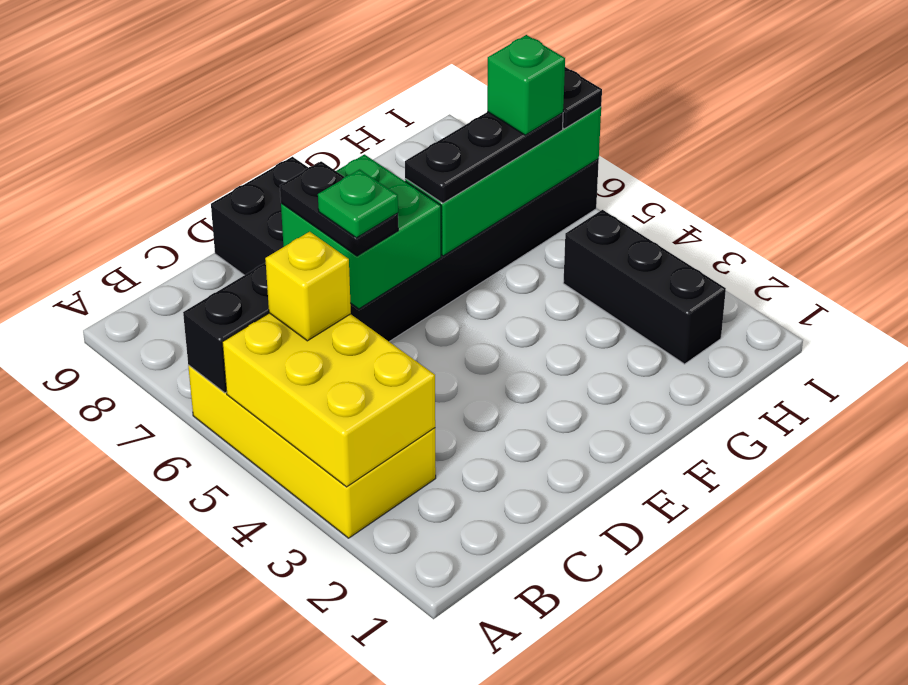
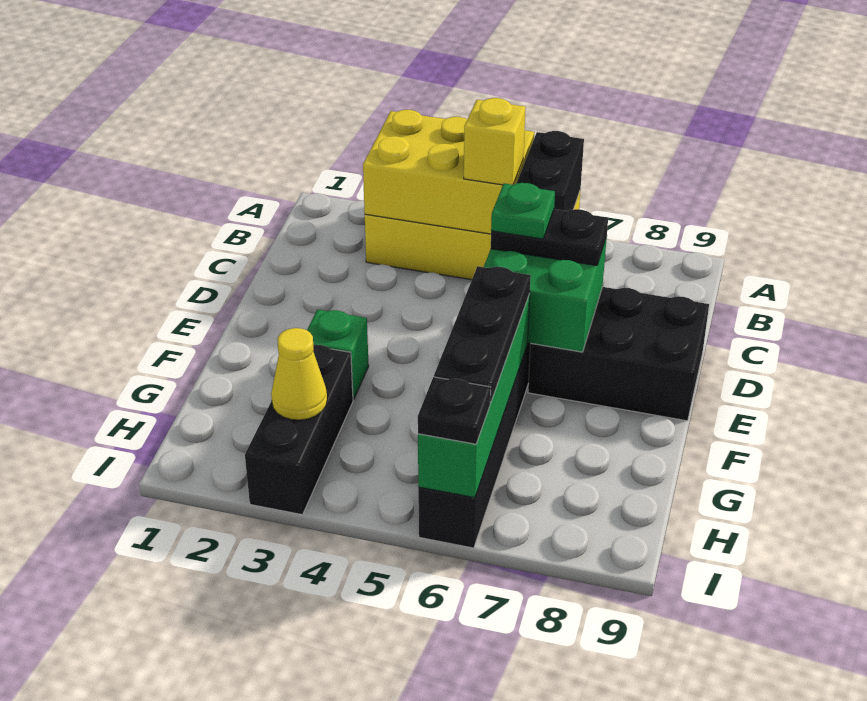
black 1x3 brick [563,210,726,364] -> black 1x3 brick turned to [245,345,353,515]
none -> yellow 1x1 cone [271,328,327,420]
green 1x1 brick [487,35,565,135] -> green 1x1 brick moved to [307,310,369,400]

